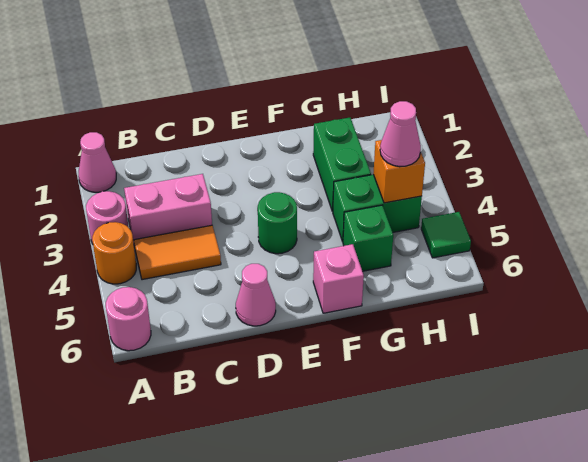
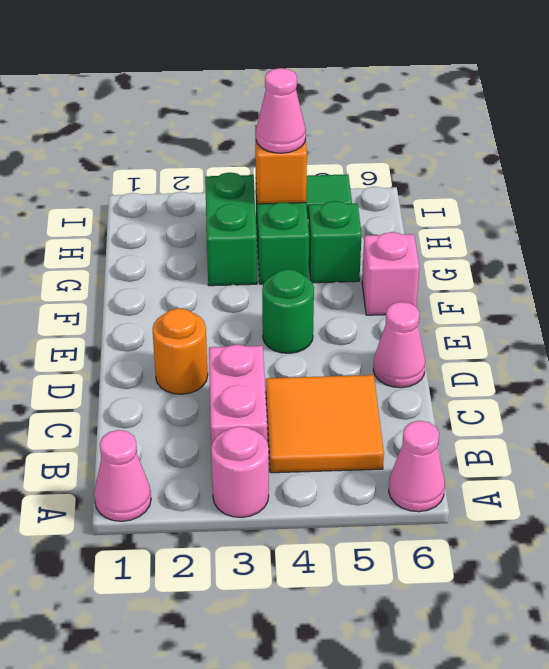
orange 1x1 round brick [92,222,136,284] -> orange 1x1 round brick moved to [153,308,208,394]
pink 1x1 round brick [106,287,151,351] -> pink 1x1 cone [389,421,445,512]
orange 1x2 tile [134,225,221,280] -> orange 2x2 tile [266,375,384,473]
green 1x2 brick [313,118,371,212] -> green 1x2 brick turned to [205,172,257,286]

